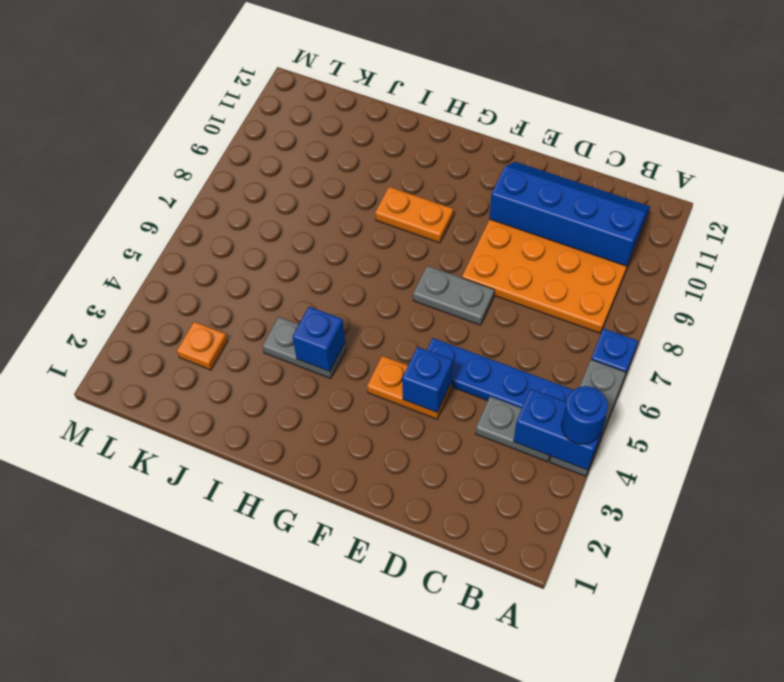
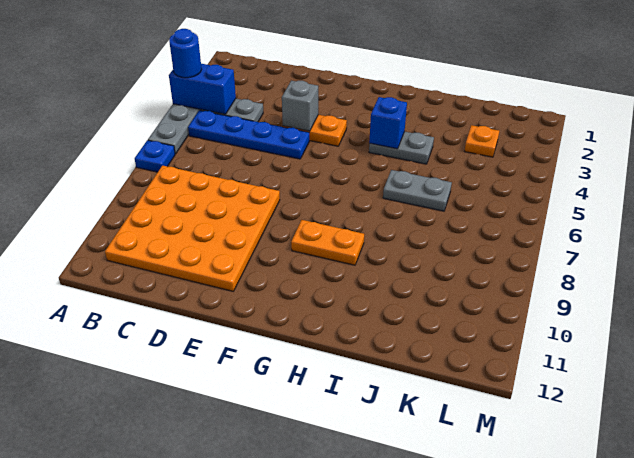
blue 2x4 slope [489,162,650,266] -> none
blue 1x1 brick [402,347,453,412] -> grey 1x1 brick [282,81,318,131]
grey 1x2 plate [413,266,494,325] -> grey 1x2 plate moved to [383,170,452,211]

